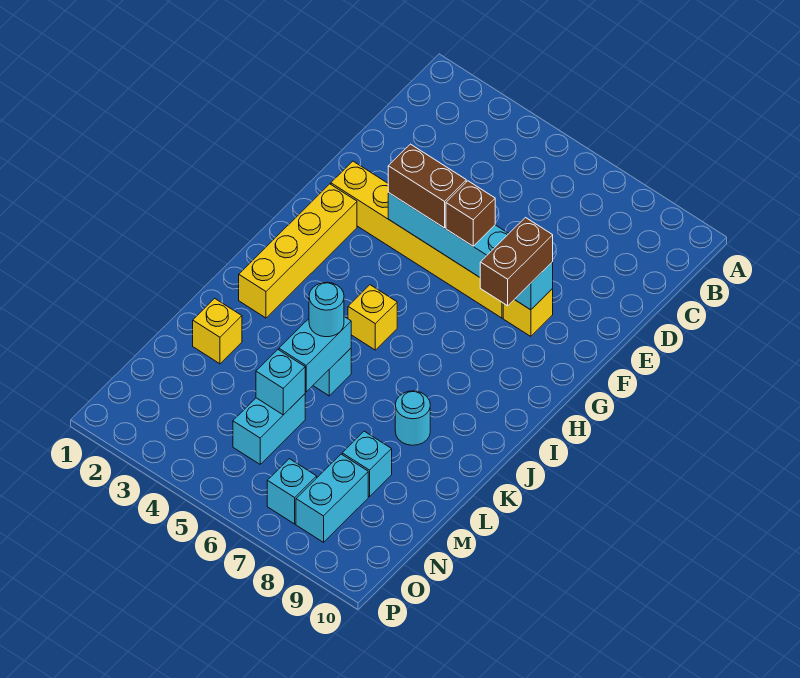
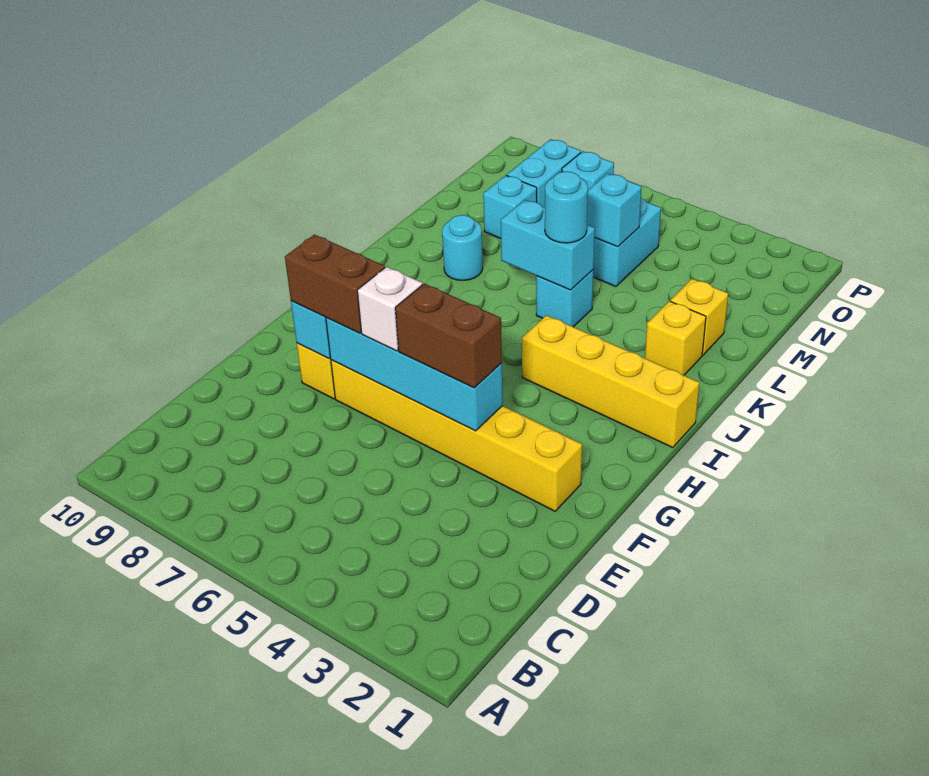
brown 1x1 brick [446,181,495,246] -> white 1x1 brick [357,267,422,351]
brown 1x2 brick [480,218,553,306] -> brown 1x2 brick turned to [285,234,385,333]
yellow 1x4 brick [239,184,357,318] -> yellow 1x4 brick turned to [522,315,699,448]
yellow 1x1 brick [348,285,397,350] -> yellow 1x1 brick moved to [645,301,706,375]
cyan 1x2 brick [279,317,351,392] -> cyan 1x2 brick turned to [501,200,595,290]

